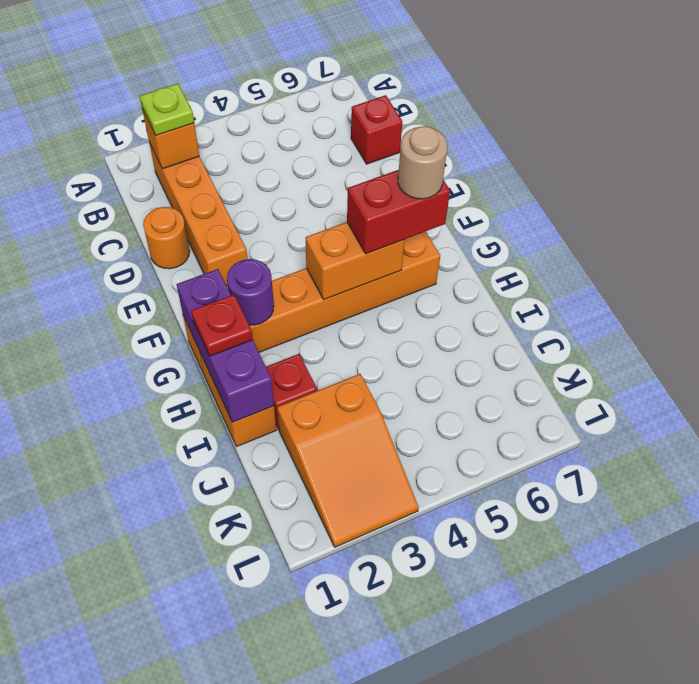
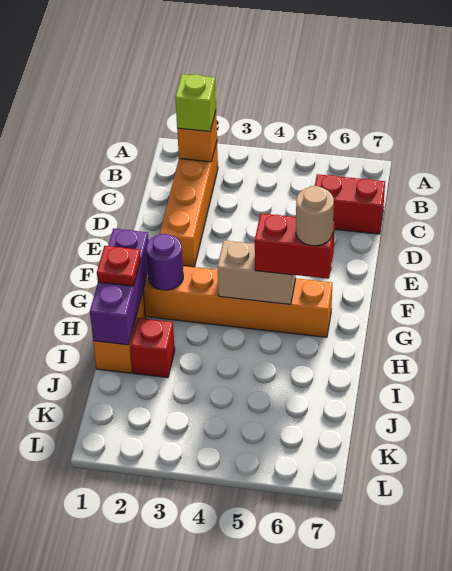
lime 1x1 plate [140,83,194,135] -> lime 1x1 brick [175,74,216,132]
red 1x1 brick [351,95,402,164] -> red 1x2 brick [315,174,385,234]
orange 1x1 round brick [143,207,190,269] -> none
orange 1x2 brick [306,222,405,299] -> tan 1x2 brick [217,241,296,304]
orange 2x3 slope [277,374,419,547] -> none

